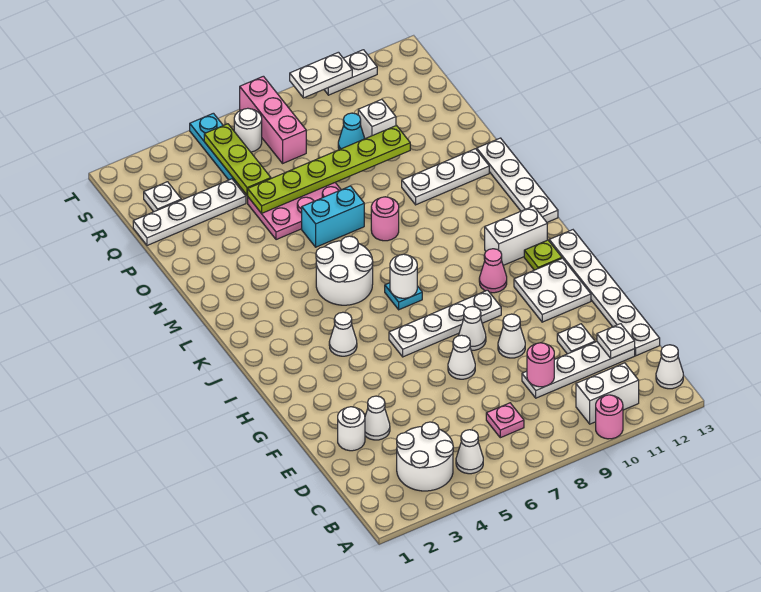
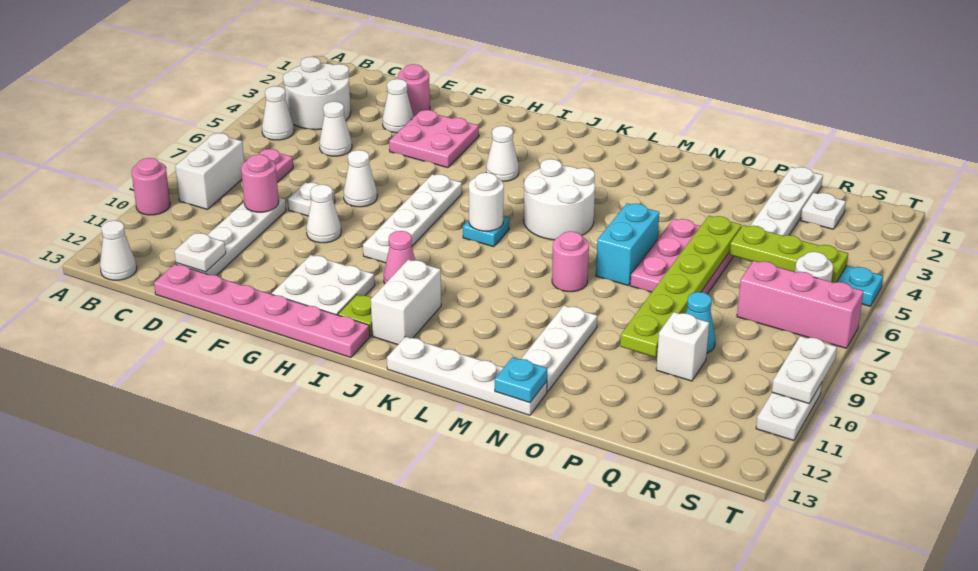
white 1x2 brick [576,363,639,424] -> white 1x2 brick moved to [175,133,244,209]
white 1x6 plate [549,230,660,356] -> pink 1x6 plate [154,264,370,358]
white 1x1 round brick [338,407,365,451] -> pink 1x1 round brick [398,64,430,116]
white 1x1 plate [557,324,595,354] -> white 1x1 plate moved to [288,182,335,216]
none -> pink 2x2 plate [389,110,479,168]
white 1x1 cone [458,307,486,350] -> white 1x1 cone moved to [319,102,352,156]
none -> cyan 1x1 plate [495,357,547,403]

